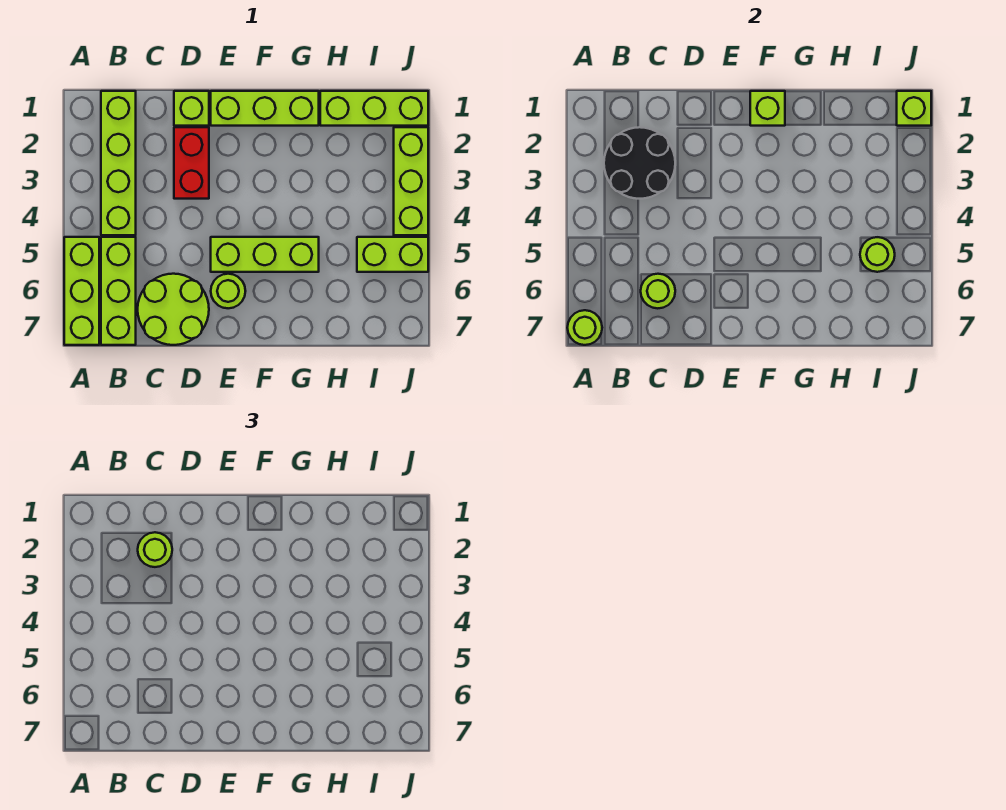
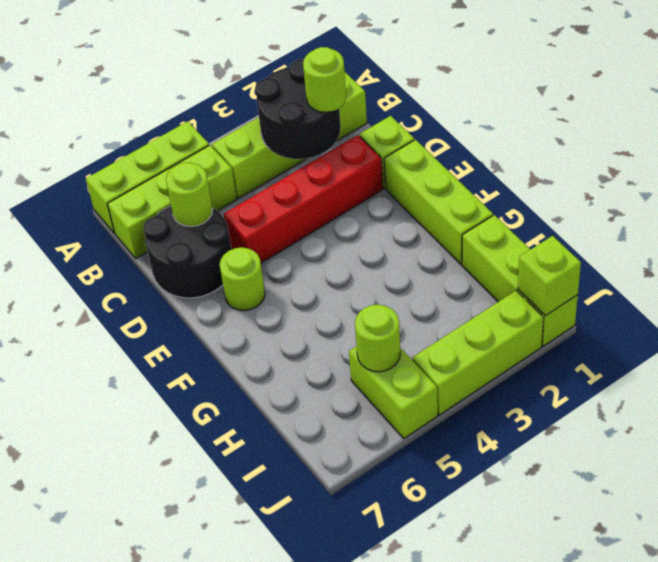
lime 1x1 round brick [567,310,602,345] -> none
lime 2x2 round brick [138,274,209,345] -> black 2x2 round brick [143,206,231,298]
red 1x2 brick [174,127,209,199] -> red 1x4 brick [223,135,383,263]
lime 1x3 brick [211,237,319,272] -> none
lime 1x1 brick [750,91,785,126] -> none

